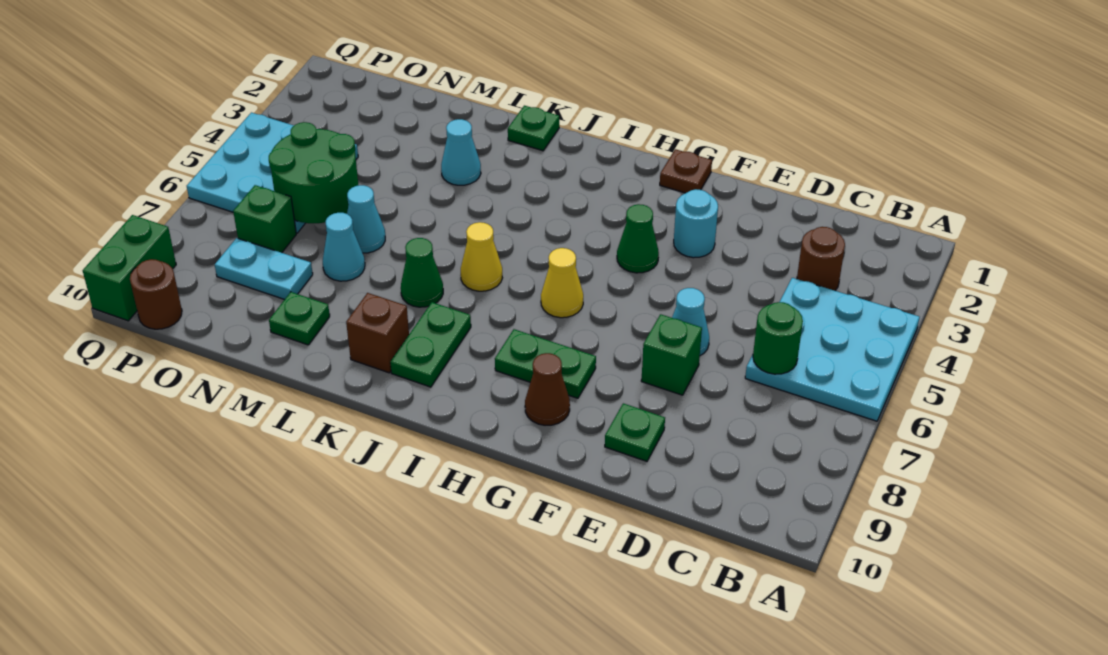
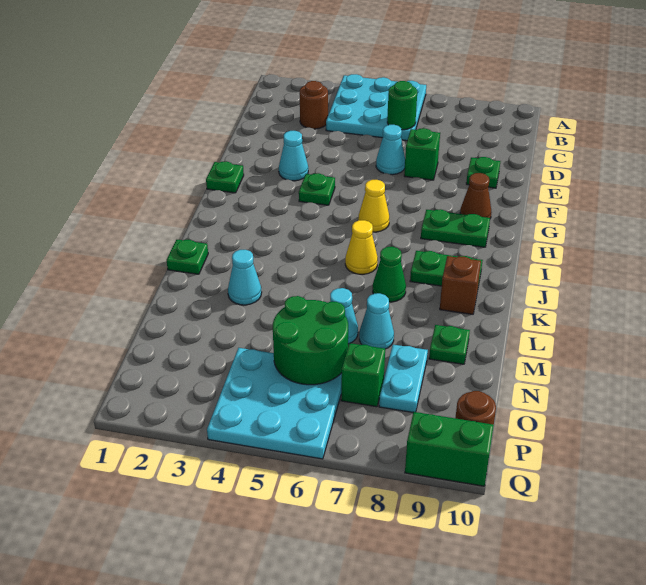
cyan 1x1 round brick [674,189,718,258] -> cyan 1x1 cone [279,131,308,181]
brown 1x1 plate [660,149,712,193] -> green 1x1 plate [206,161,244,193]
green 1x1 cone [617,204,659,273] -> green 1x1 plate [299,173,335,205]
green 1x2 plate [495,329,596,398] -> green 1x2 plate turned to [421,209,490,247]

